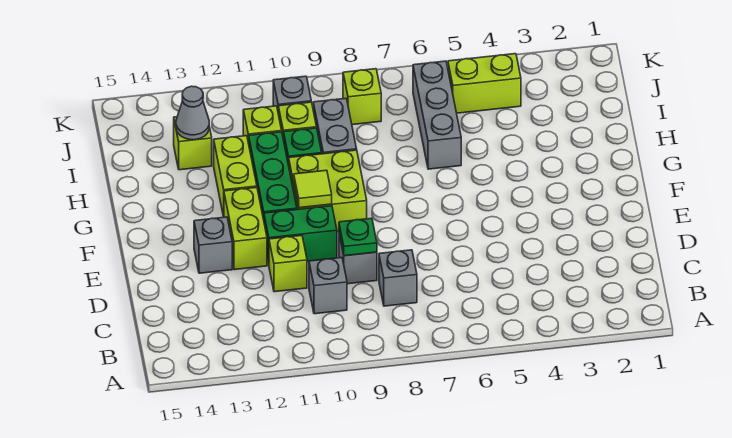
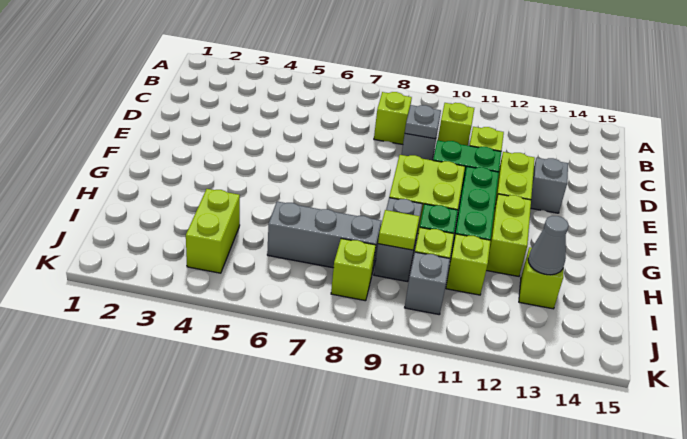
grey 1x1 brick [379,250,417,306] -> lime 1x1 brick [374,92,412,144]
grey 1x1 brick [309,258,347,314] -> lime 1x1 brick [438,103,474,146]
green 1x1 plate [339,218,377,256] -> grey 1x1 plate [405,105,441,139]
lime 1x1 tile [294,170,332,208] -> lime 1x1 tile moved to [378,210,420,250]
grey 1x3 brick [413,61,461,169] -> grey 1x3 brick turned to [267,202,382,273]
lime 1x2 brick [448,54,521,113] -> lime 1x2 brick turned to [186,189,240,273]

